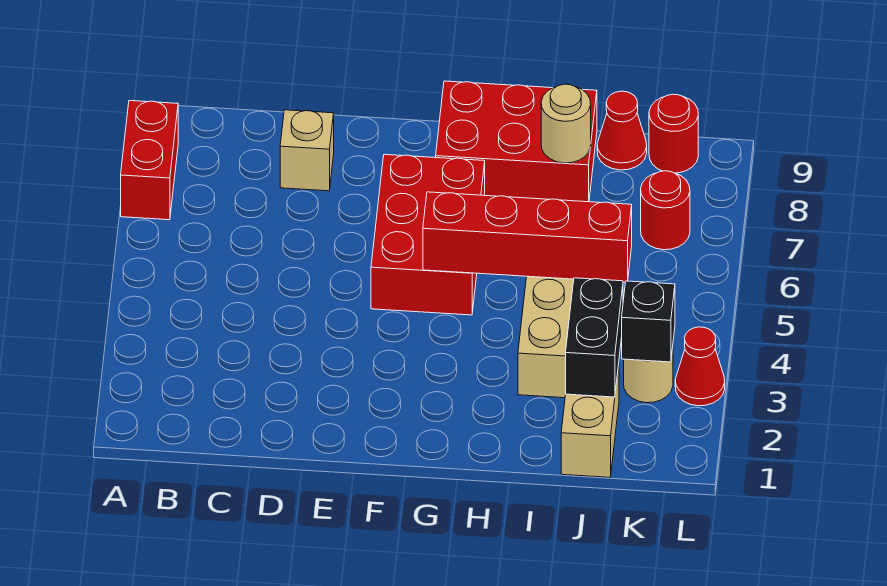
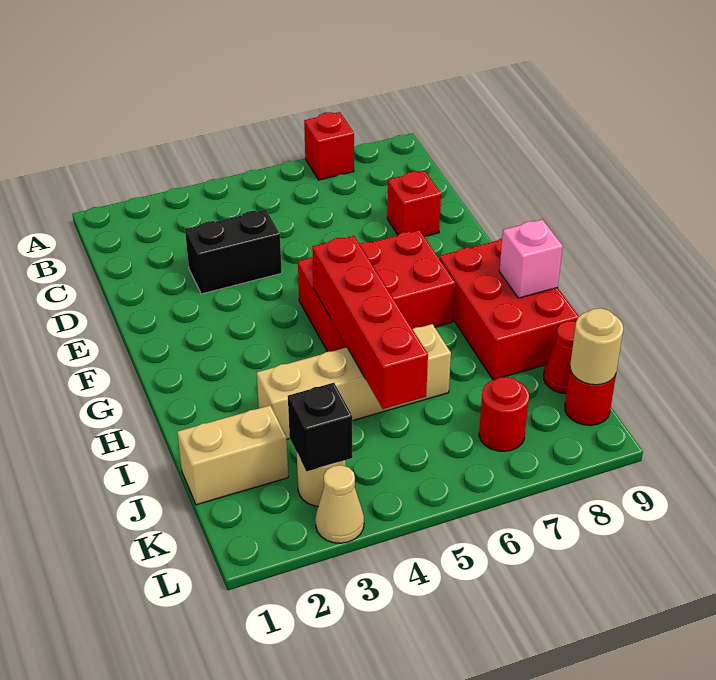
red 1x2 brick [121,101,178,220] -> red 1x1 brick [304,112,354,180]
tan 1x1 brick [280,110,334,191] -> red 1x1 brick [387,171,441,237]
none -> pink 1x1 brick [499,220,563,298]
tan 1x1 round brick [541,84,591,163] -> tan 1x1 round brick moved to [570,308,623,385]
black 1x2 brick [566,278,623,397] -> black 1x2 brick moved to [185,210,282,294]
red 1x1 cone [675,327,725,406] -> tan 1x1 cone [315,465,364,543]

